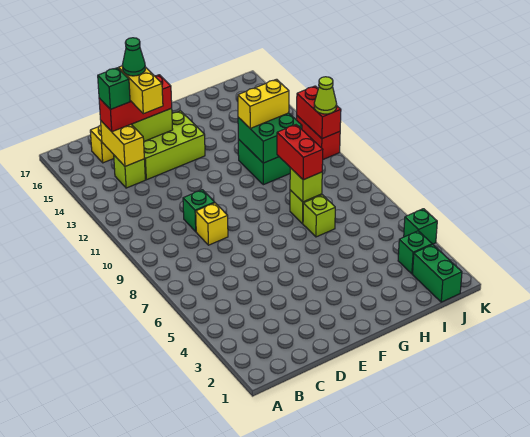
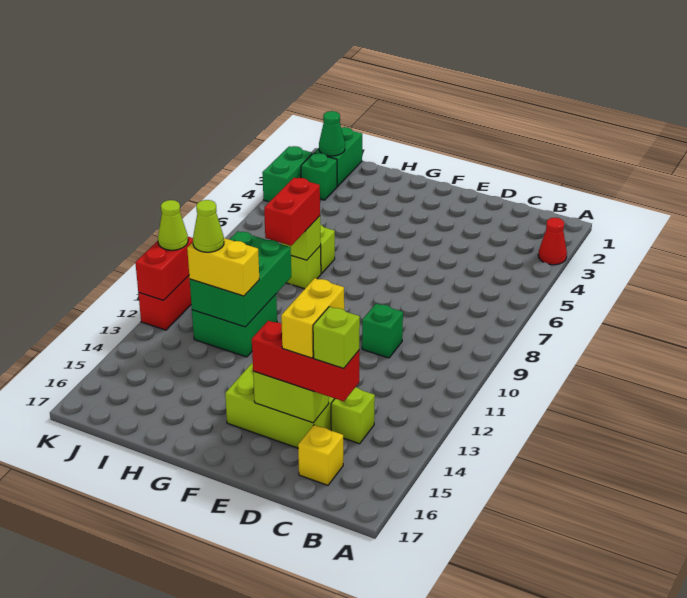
none -> red 1x1 cone [538,218,567,265]
yellow 1x2 brick [101,121,144,166] -> none
green 1x1 brick [98,68,130,109] -> lime 1x1 brick [313,307,360,369]
yellow 1x1 brick [196,203,228,245] -> none
green 1x1 cone [122,38,145,76] -> green 1x1 cone moved to [319,111,345,156]
green 2x2 brick [238,113,302,163] -> green 2x3 brick [190,231,291,327]
none -> lime 1x1 cone [193,200,224,252]
green 1x1 brick [404,209,437,244] -> green 1x2 brick [262,146,312,202]

